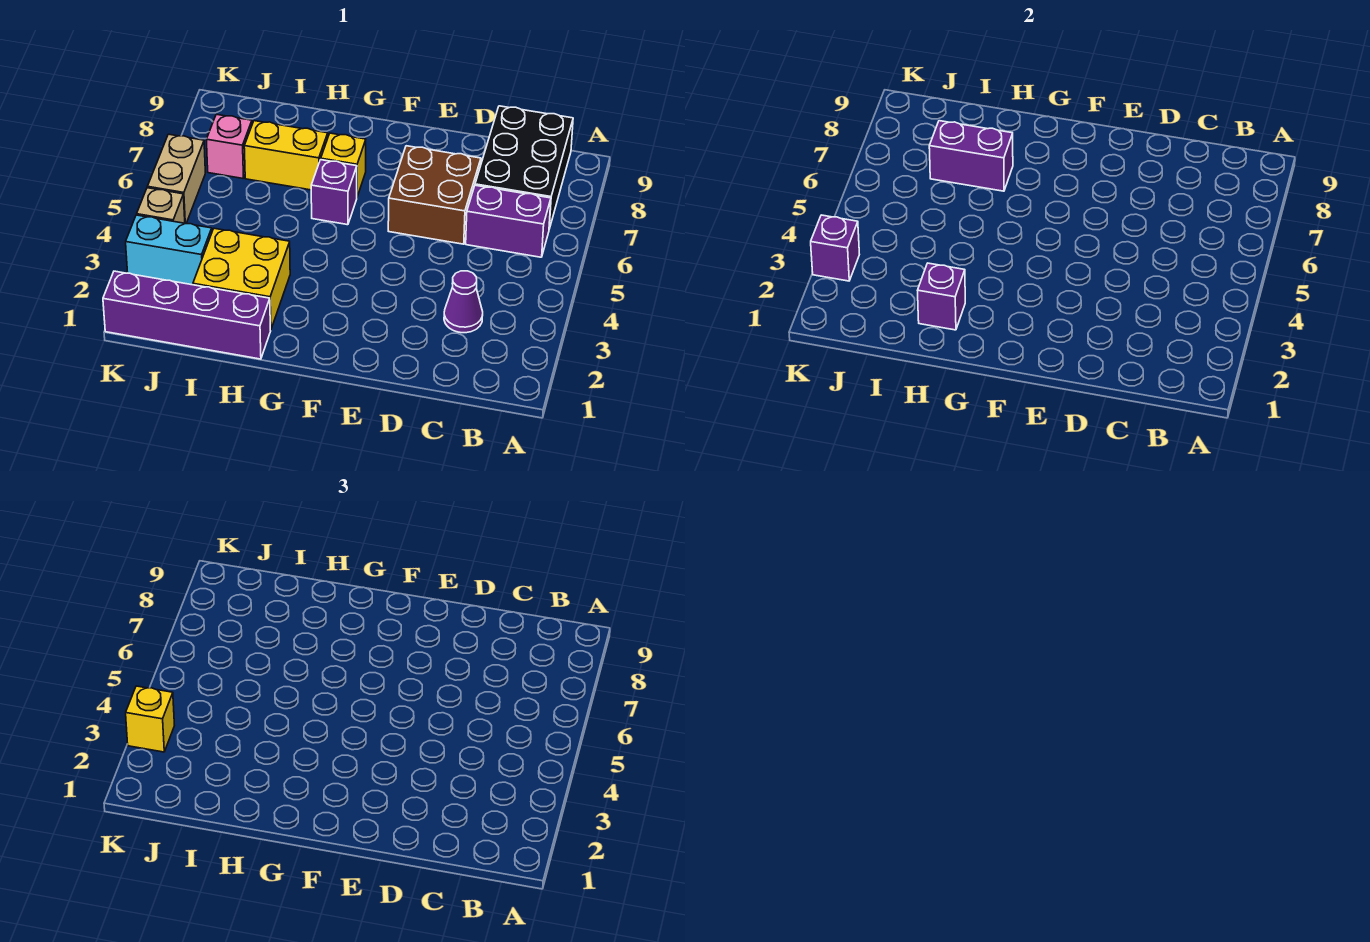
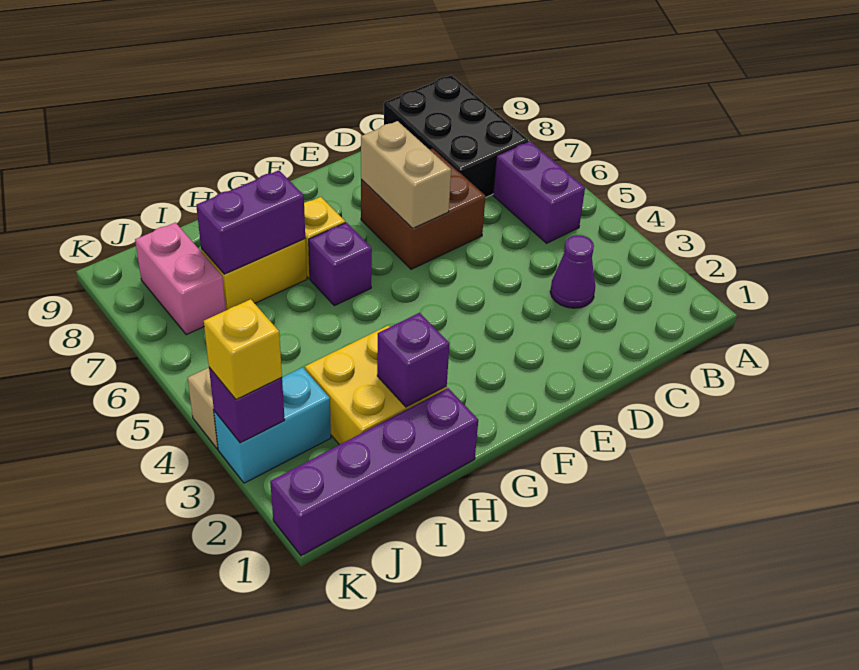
purple 1x2 brick [466,185,551,257] -> purple 1x2 brick turned to [493,141,585,243]
pink 1x1 brick [206,114,252,178] -> pink 1x2 brick [135,223,226,335]
tan 1x2 brick [147,134,205,224] -> tan 1x2 brick moved to [361,121,451,229]

